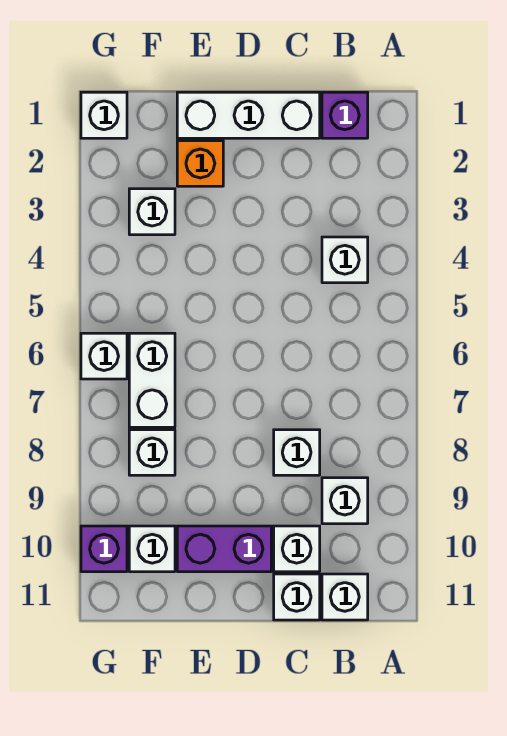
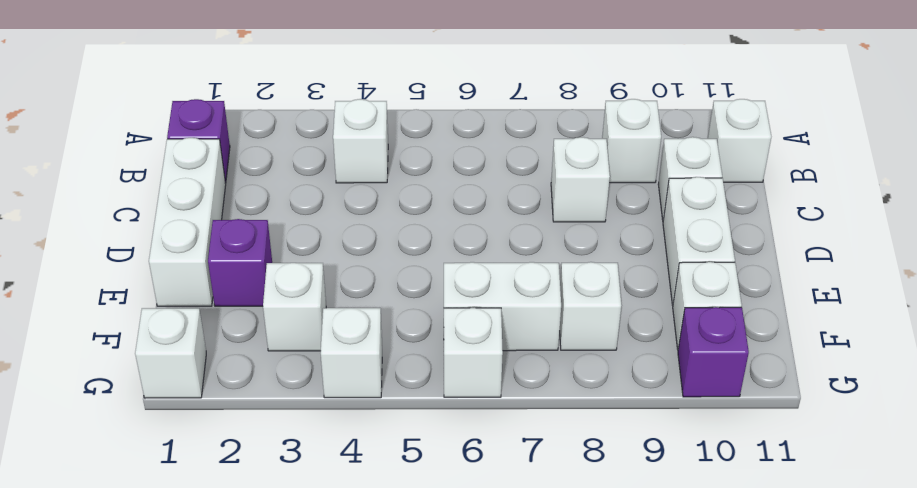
white 1x1 brick [274,574,320,620] -> white 1x1 brick moved to [321,308,382,398]
purple 1x2 brick [177,526,271,572] -> white 1x2 brick [663,177,735,305]
orange 1x1 brick [177,141,223,186] -> purple 1x1 brick [208,219,272,306]

